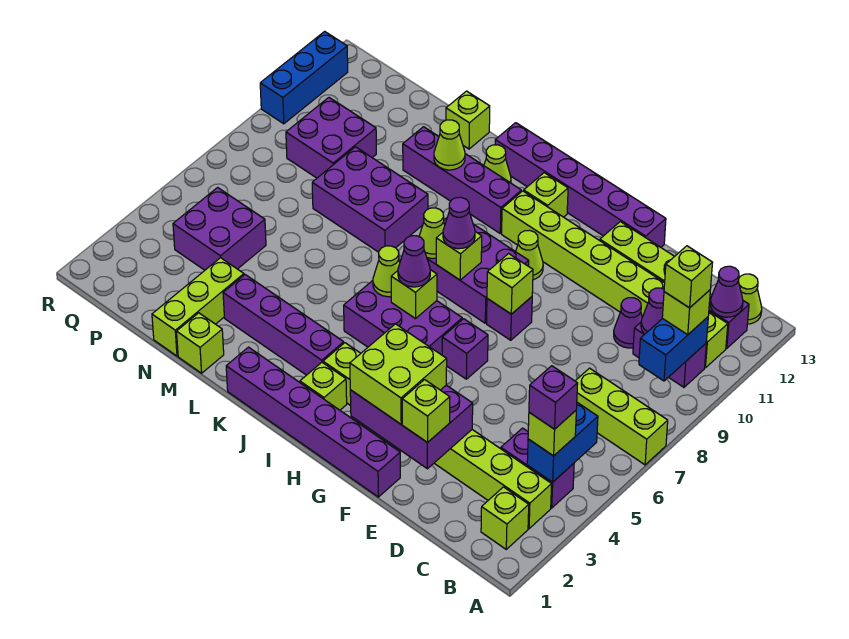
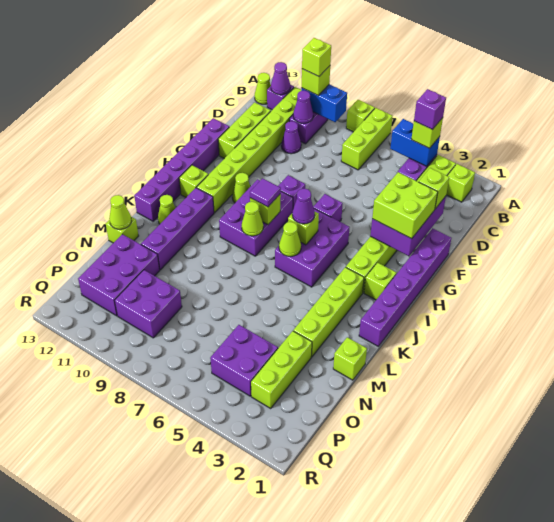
lime 1x1 brick [487,254,533,314] -> lime 1x1 brick moved to [346,100,375,132]
purple 1x1 cone [443,197,475,249] -> purple 1x1 tile [250,178,281,207]
purple 1x4 brick [223,275,344,375] -> lime 1x4 brick [293,267,364,357]
purple 2x3 brick [312,147,428,252] -> purple 2x3 brick moved to [78,234,160,316]
lime 1x1 cone [434,120,465,170] -> lime 1x1 cone moved to [109,195,131,229]
lime 1x3 brick [152,258,244,356] -> lime 1x3 brick turned to [251,331,312,408]
blue 1x3 brick [260,31,348,124] -> none

